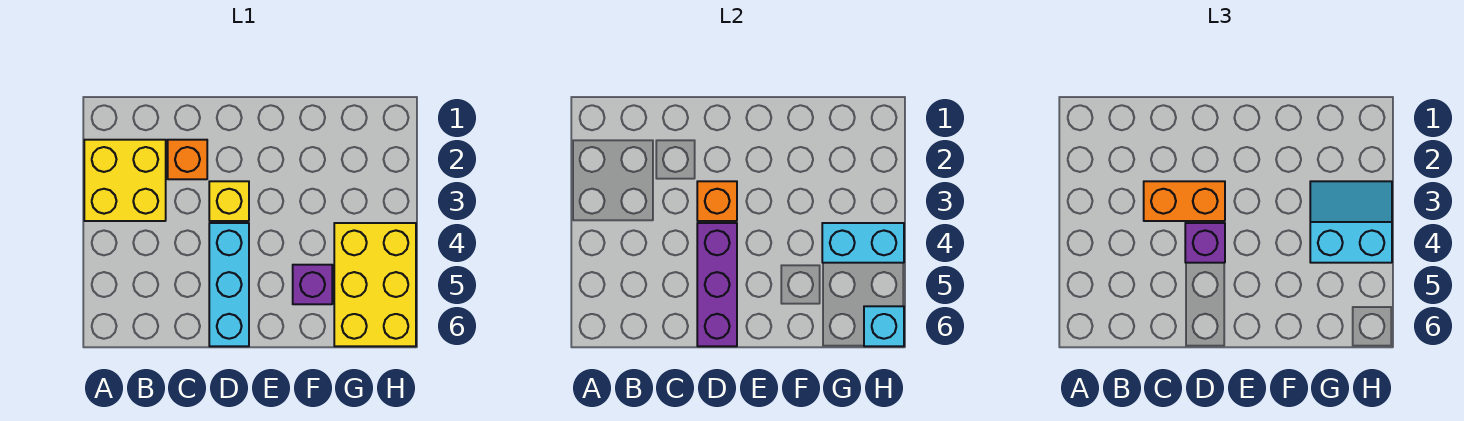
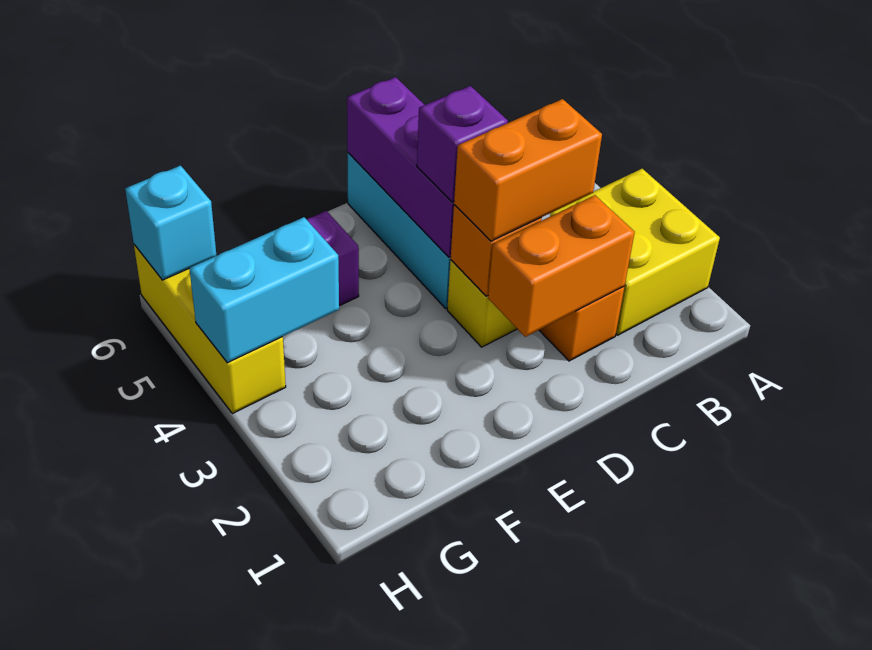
none -> orange 1x2 brick [488,195,635,337]
cyan 2x2 slope [1310,181,1392,263] -> none
yellow 2x3 brick [334,223,416,346] -> yellow 1x3 brick [134,245,286,414]

